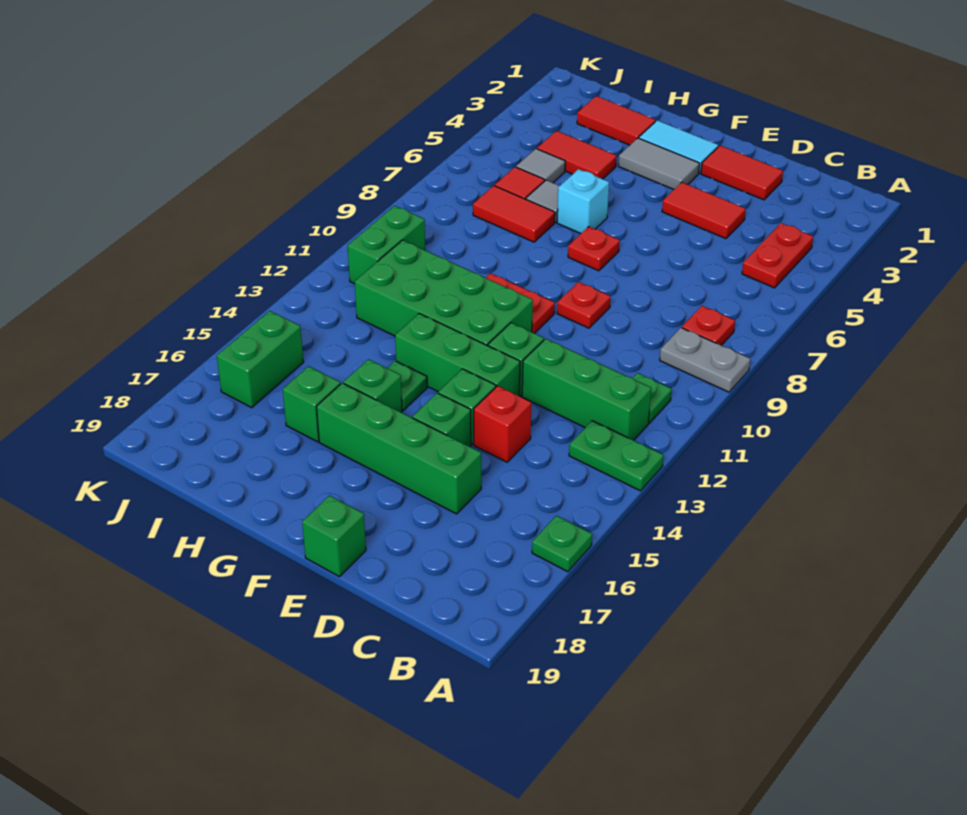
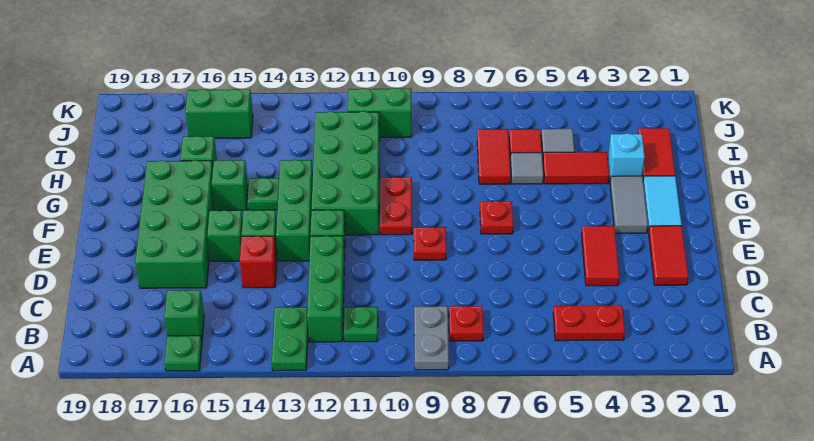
green 1x4 brick [317,383,481,514] -> green 2x4 brick [135,160,214,288]
green 1x1 brick [302,496,366,577] -> green 1x1 brick moved to [164,290,204,341]
cyan 1x1 brick [557,169,609,233] -> cyan 1x1 brick moved to [608,133,645,181]
red 1x2 tile [537,131,617,179] -> red 1x2 tile turned to [543,152,609,184]

